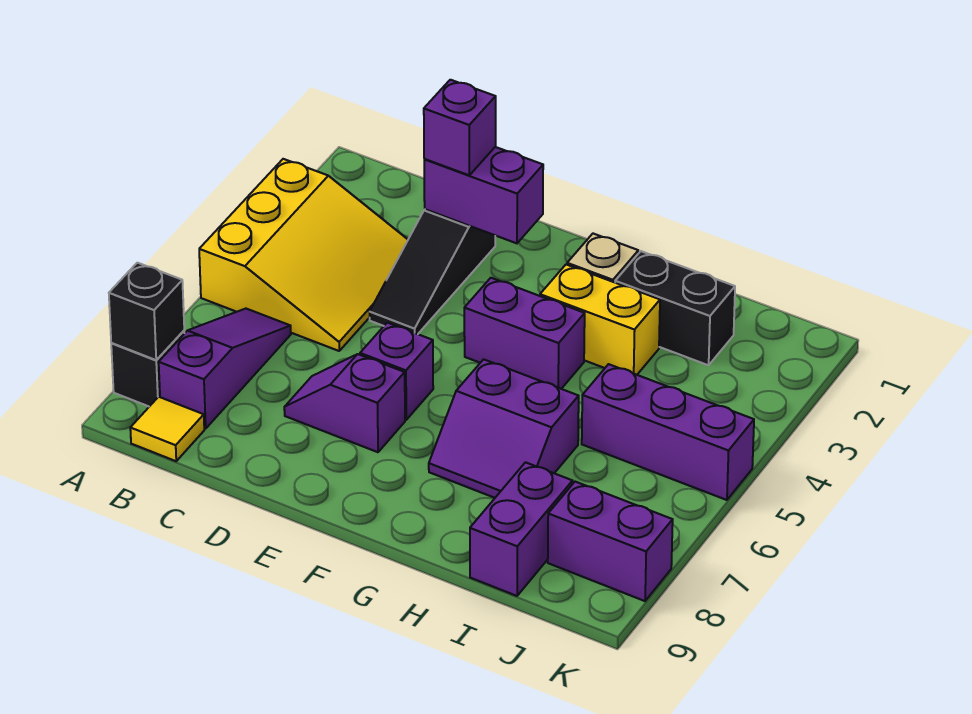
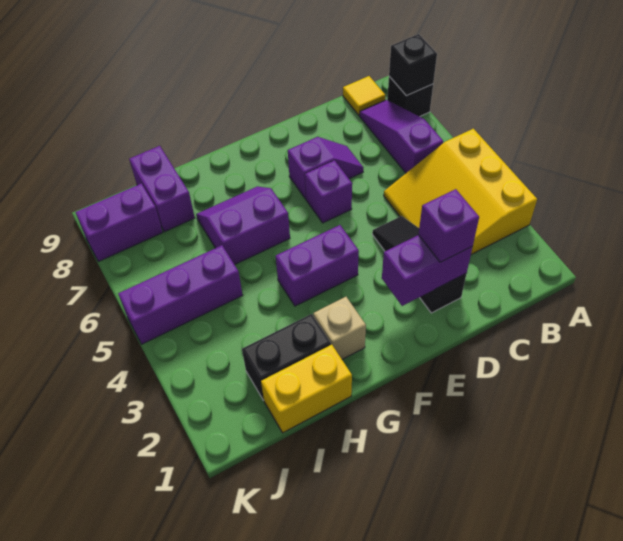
purple 1x3 slope [159,309,291,429] -> purple 1x3 slope turned to [359,100,443,173]
yellow 1x2 brick [540,265,660,375] -> yellow 1x2 brick moved to [261,345,352,433]

